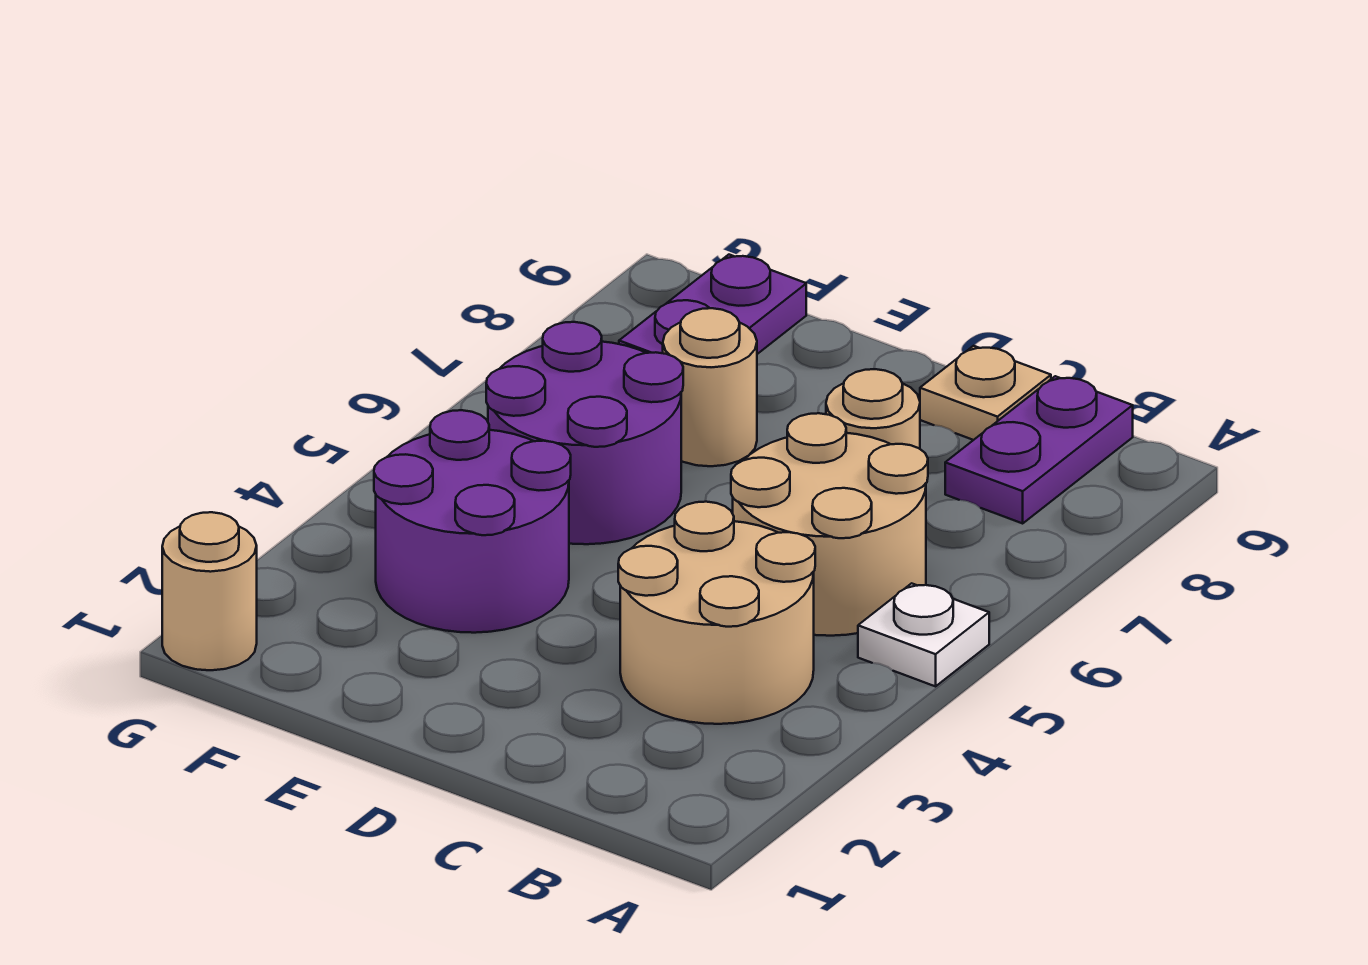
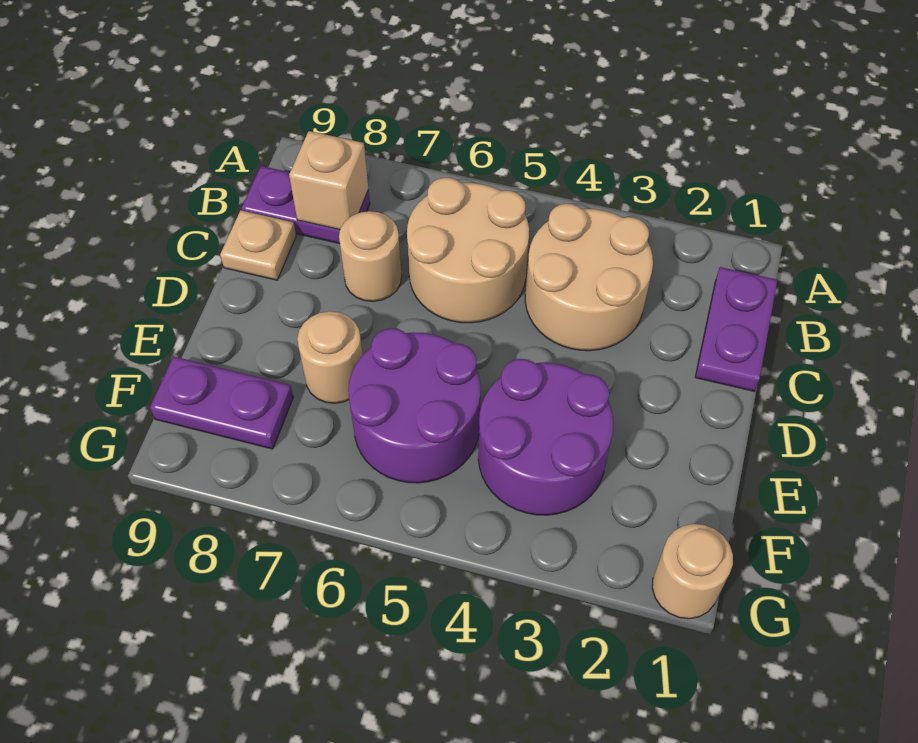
white 1x1 plate [858,583,989,686] -> none
none -> purple 1x2 plate [695,267,777,391]
none -> tan 1x1 brick [289,131,368,230]

